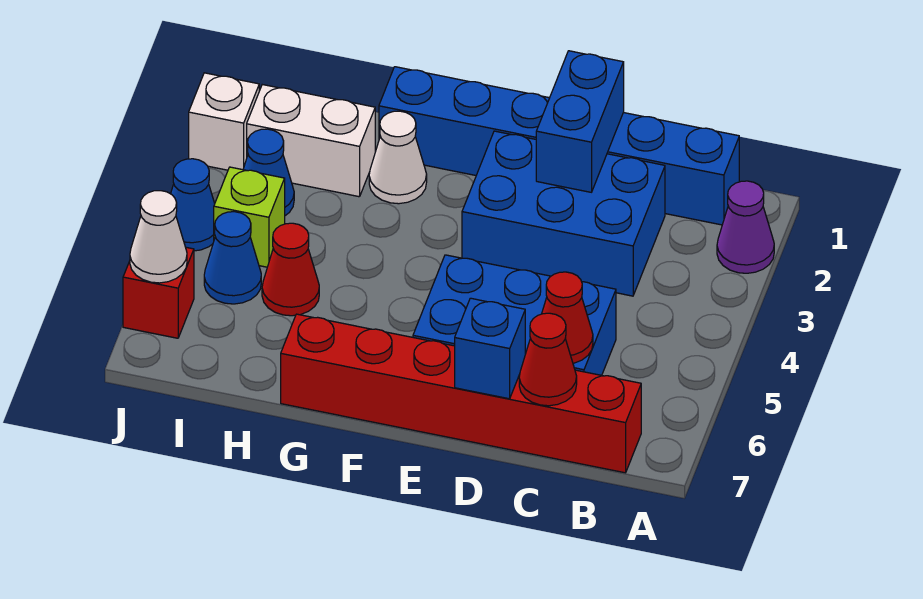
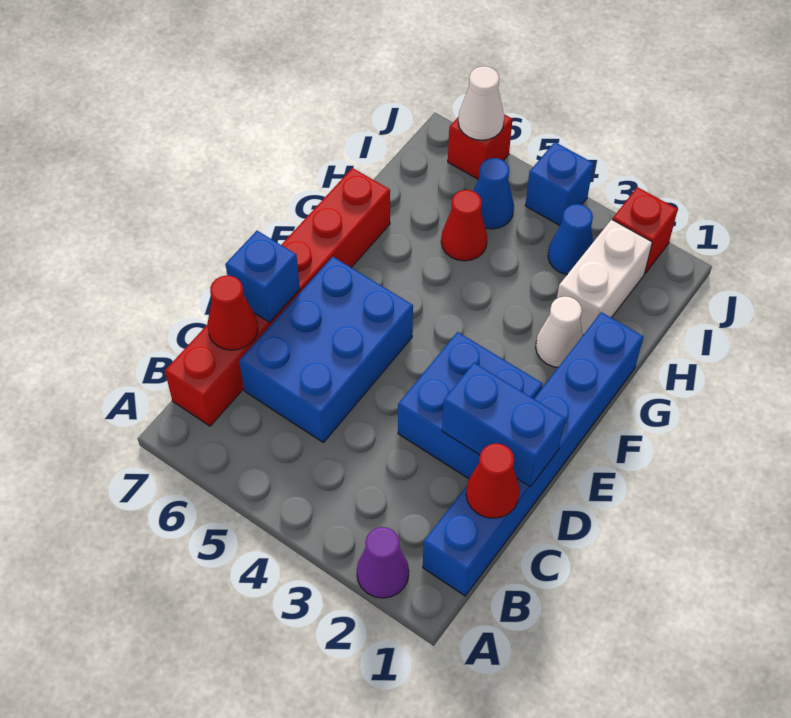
blue 2x3 brick [462,131,665,296] -> blue 2x2 brick [398,332,543,479]
red 1x1 cone [542,272,593,363] -> red 1x1 cone moved to [466,444,520,518]
lime 1x1 brick [214,167,285,267] -> none
white 1x1 brick [189,73,259,170] -> red 1x1 brick [612,187,678,273]
blue 1x1 cone [171,159,215,251] -> blue 1x1 brick [525,142,594,225]

